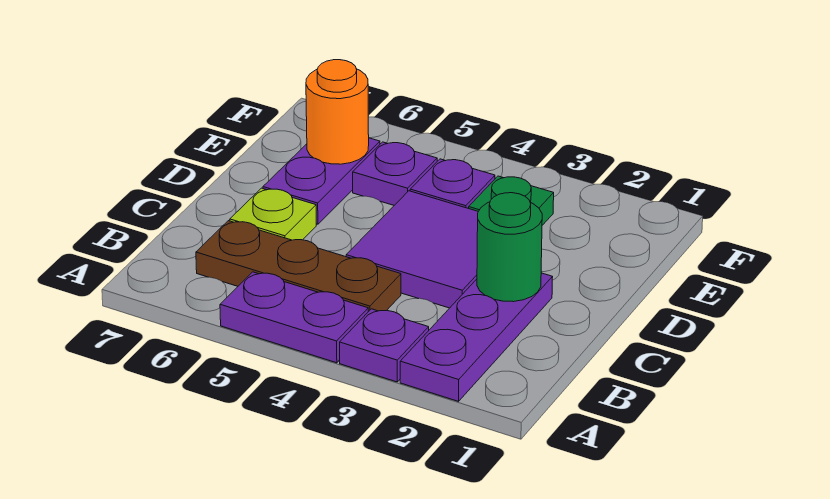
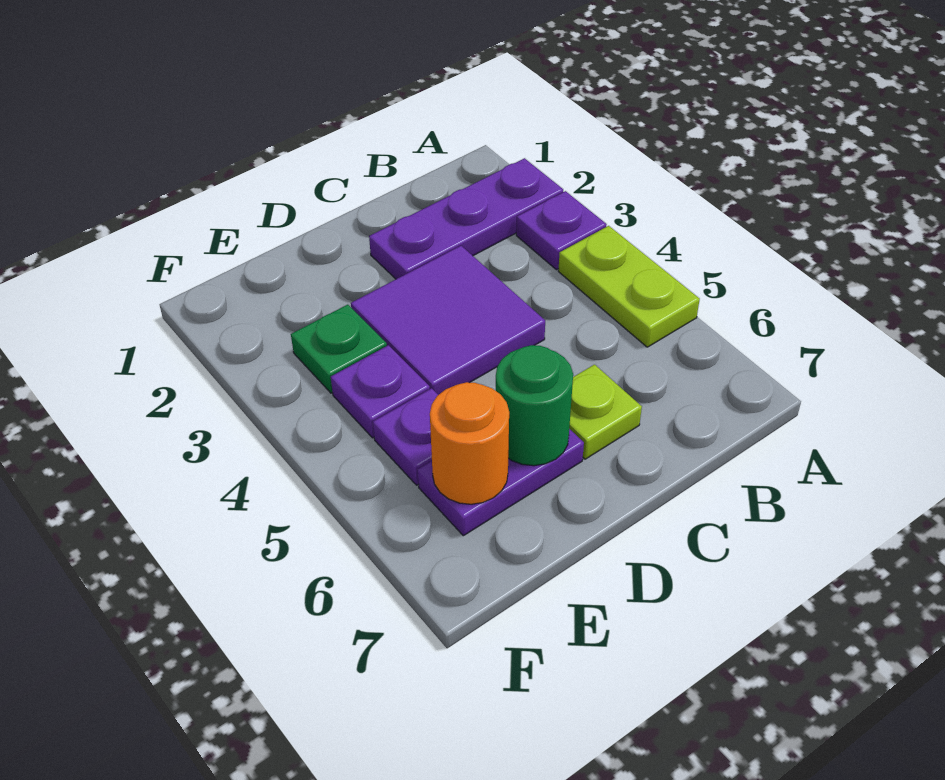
purple 1x2 plate [220,272,368,363] -> lime 1x2 plate [558,226,700,347]
brown 1x3 plate [196,221,401,312] -> none
green 1x1 round brick [477,193,542,302] -> green 1x1 round brick moved to [496,345,573,466]

